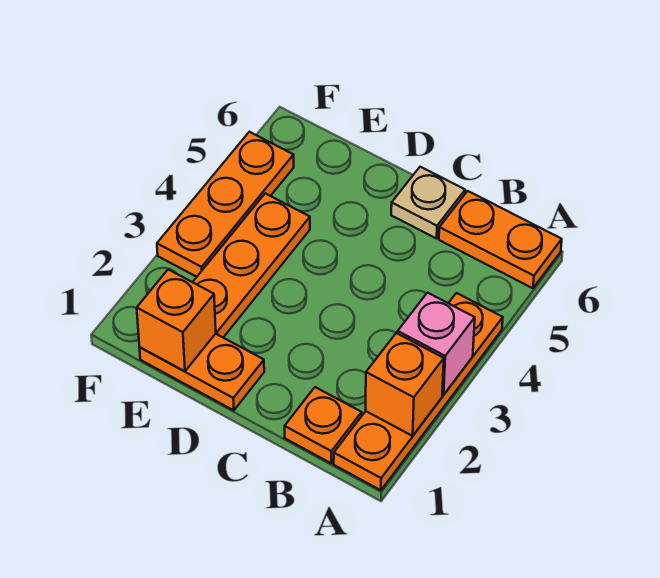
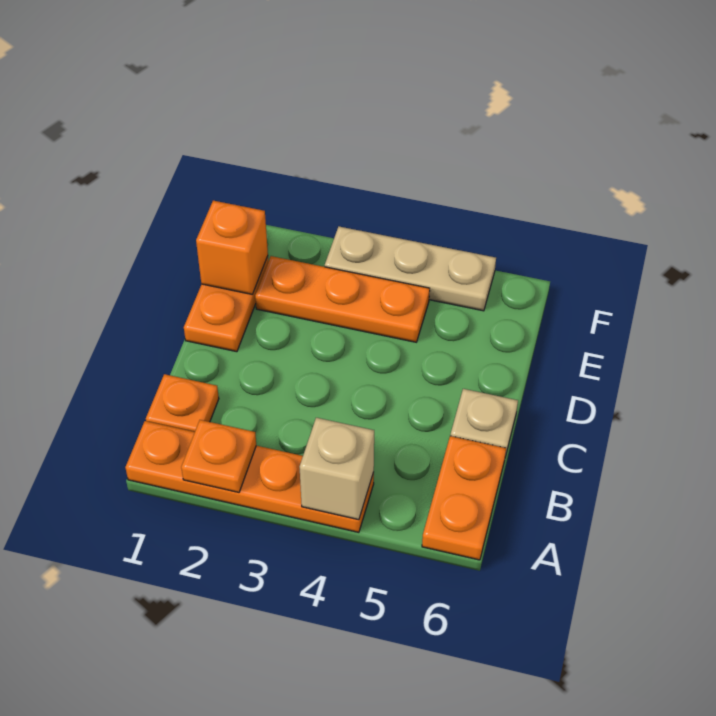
orange 1x1 brick [366,333,444,436] -> orange 1x1 plate [181,420,256,492]
pink 1x1 brick [398,293,475,395] -> none
none -> tan 1x1 brick [300,418,374,520]
orange 1x3 plate [157,132,294,277] -> tan 1x3 plate [325,227,496,311]

